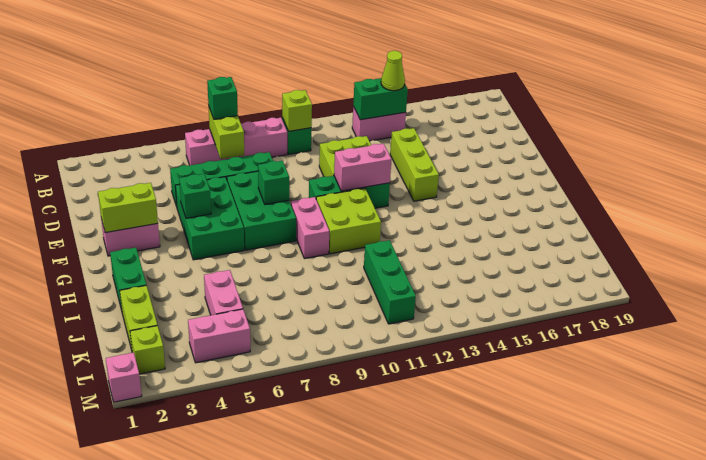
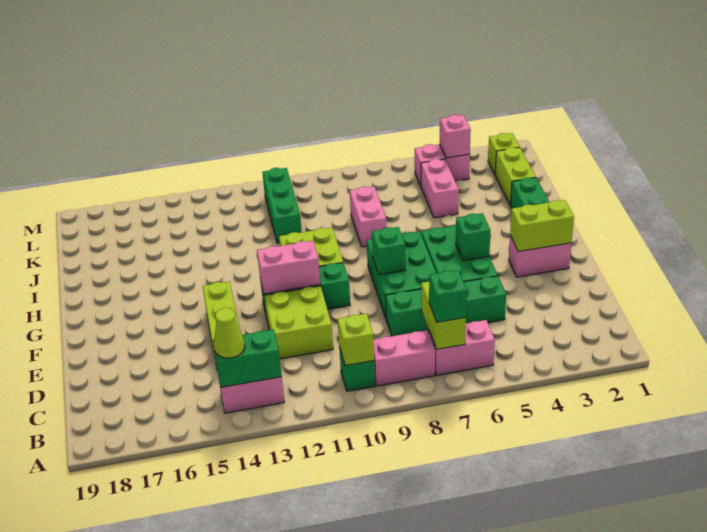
pink 1x2 brick [291,197,329,259] -> pink 1x2 brick moved to [350,187,386,247]
pink 1x1 brick [106,352,142,402] -> pink 1x1 brick moved to [440,115,471,158]

